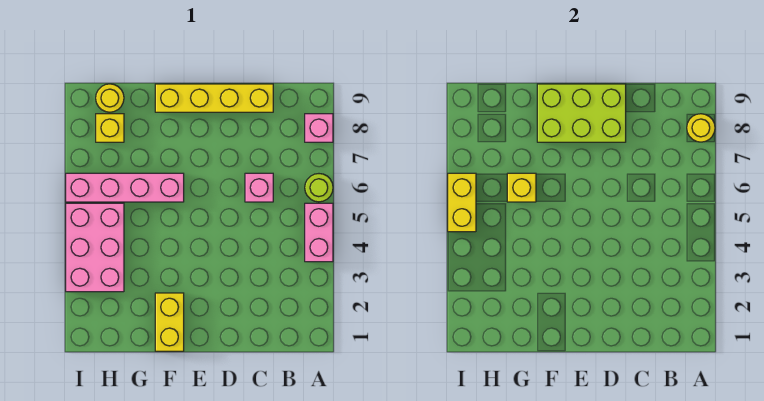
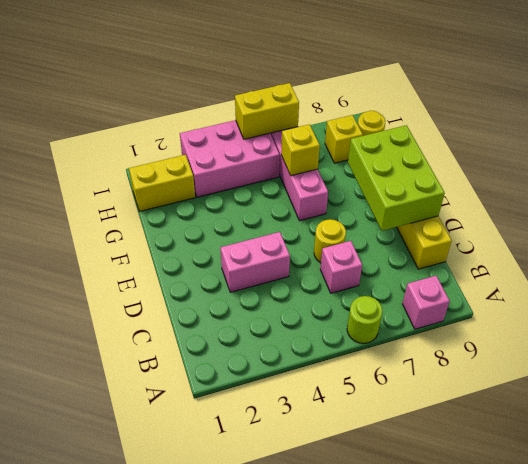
pink 1x2 brick [305,203,333,262] -> pink 1x2 brick moved to [221,232,290,292]
yellow 1x1 round brick [687,114,715,142] -> yellow 1x1 round brick moved to [314,219,346,263]
yellow 1x2 brick [155,293,184,351] -> yellow 1x2 brick moved to [129,155,195,211]

